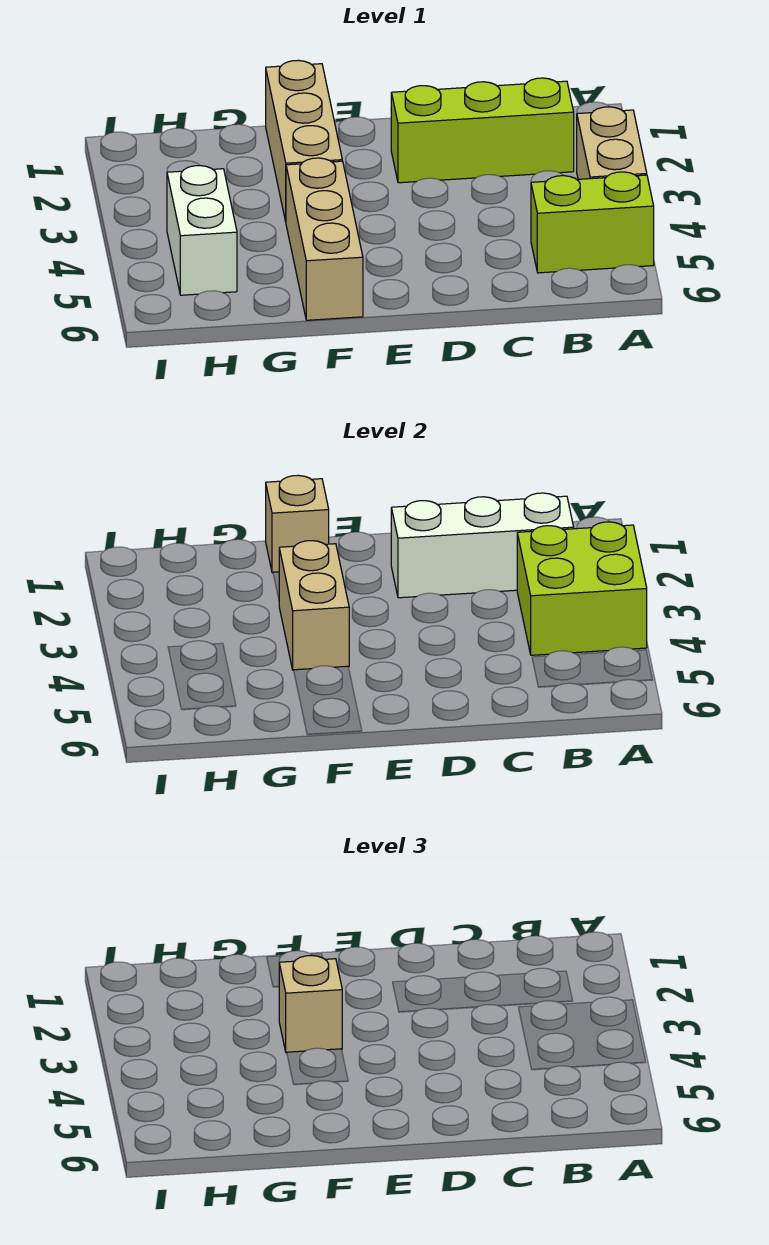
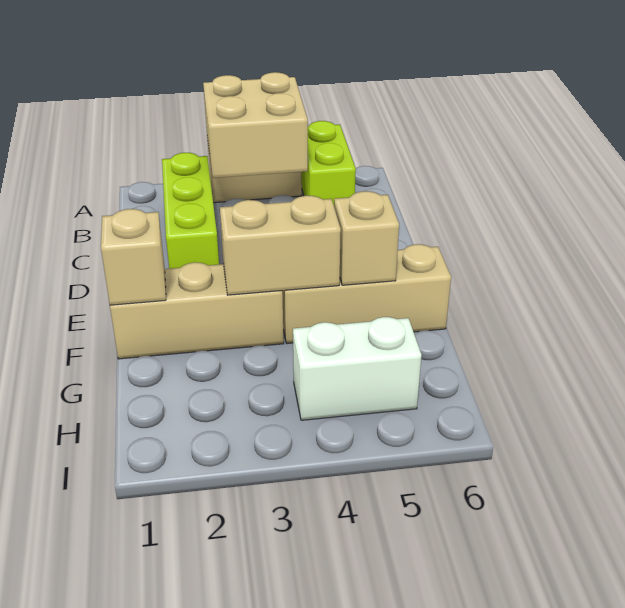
lime 2x2 brick [517,522,647,655] -> tan 2x2 brick [203,72,308,178]
white 1x3 brick [391,493,574,598] -> none
tan 1x1 brick [279,956,342,1053] -> tan 1x1 brick moved to [334,191,399,285]

